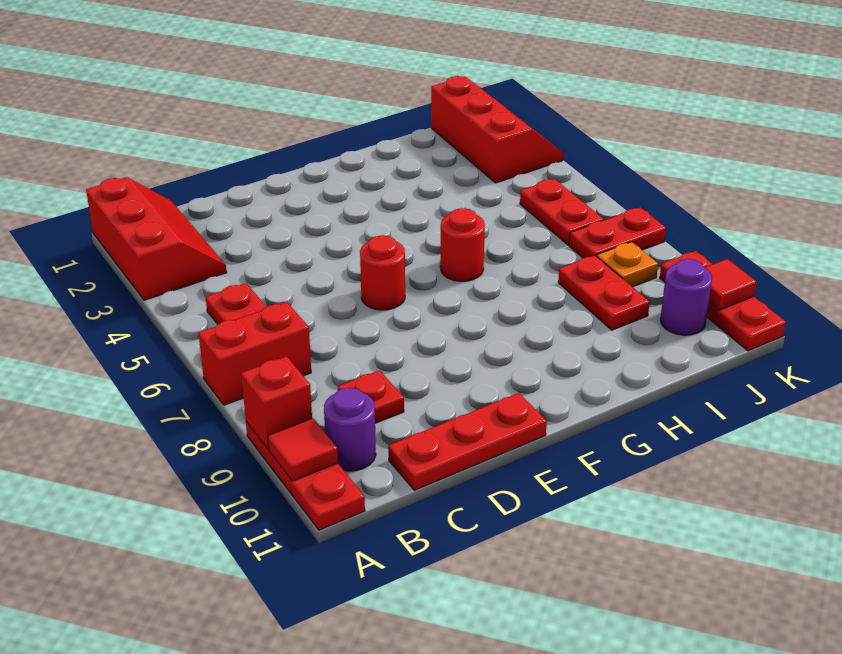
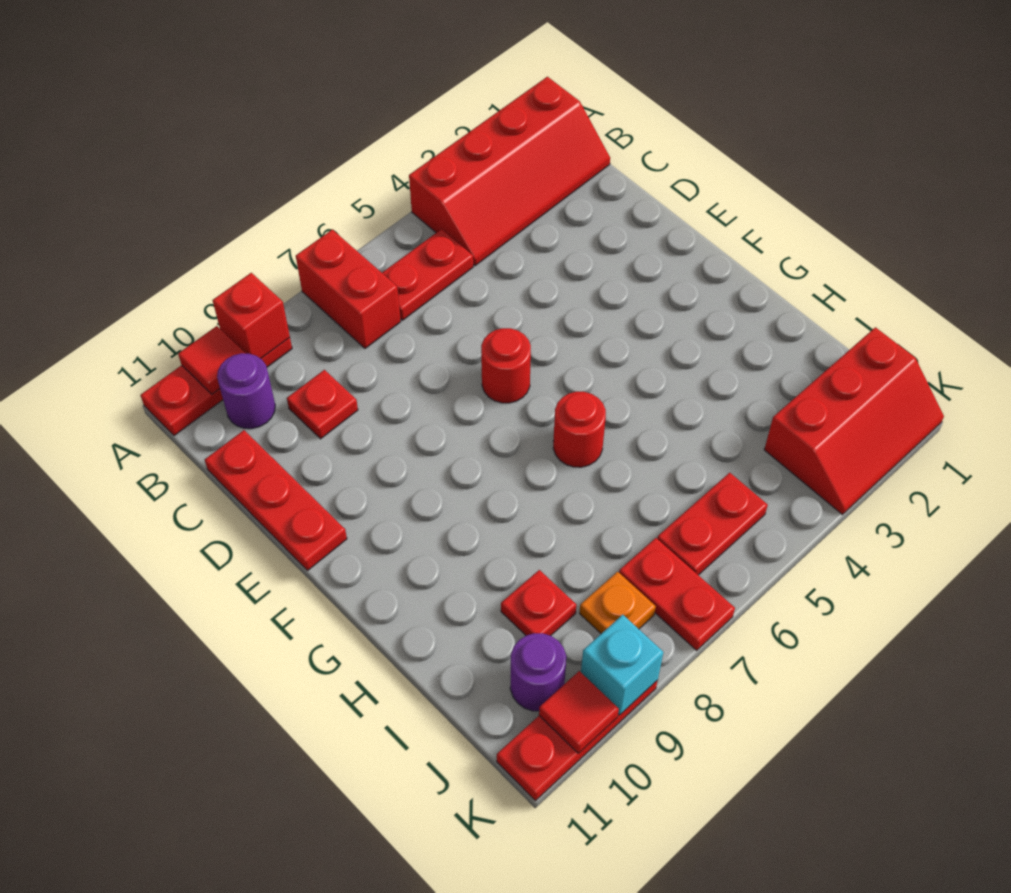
red 2x3 slope [86,177,227,300] -> red 2x4 slope [409,77,610,266]
red 1x2 plate [558,255,650,330] -> red 1x1 plate [501,570,576,636]
none -> cyan 1x1 brick [581,615,663,715]

